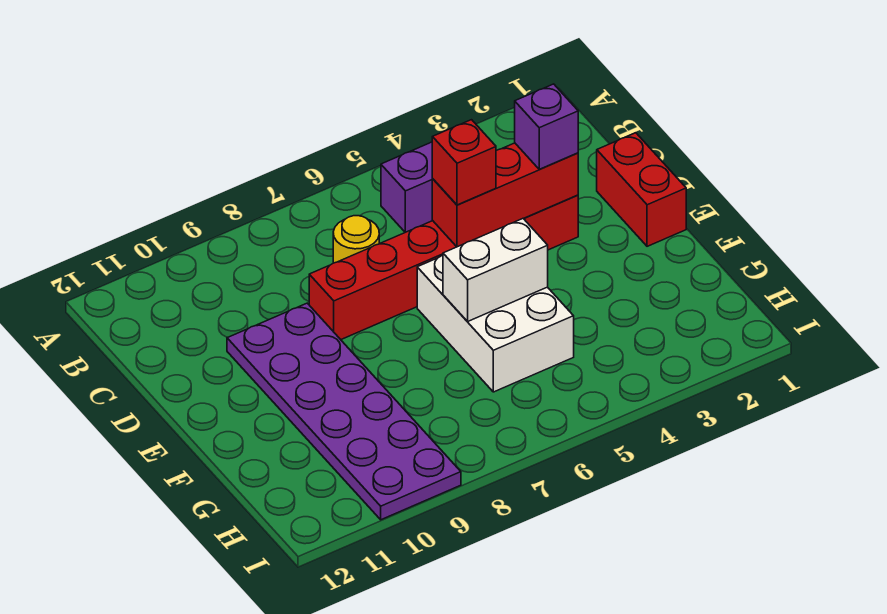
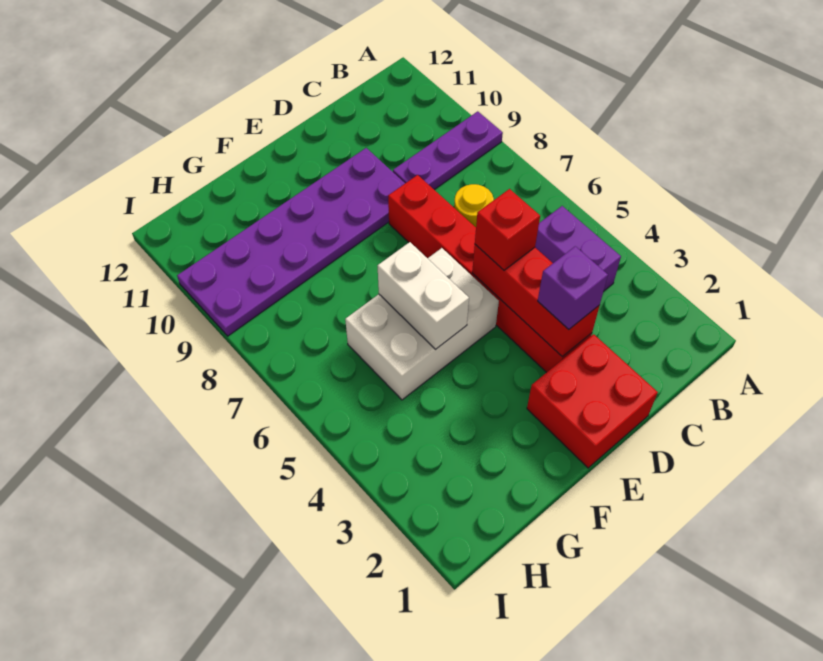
none -> purple 1x3 plate [393,111,503,190]
red 1x2 brick [597,133,686,246] -> red 2x2 brick [527,334,658,468]

